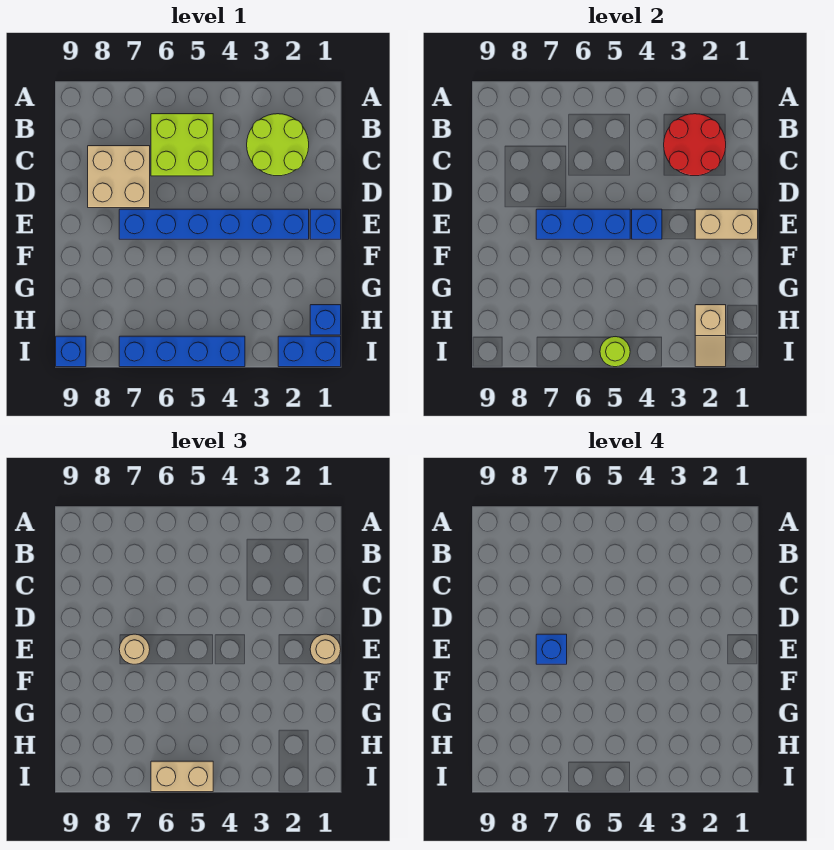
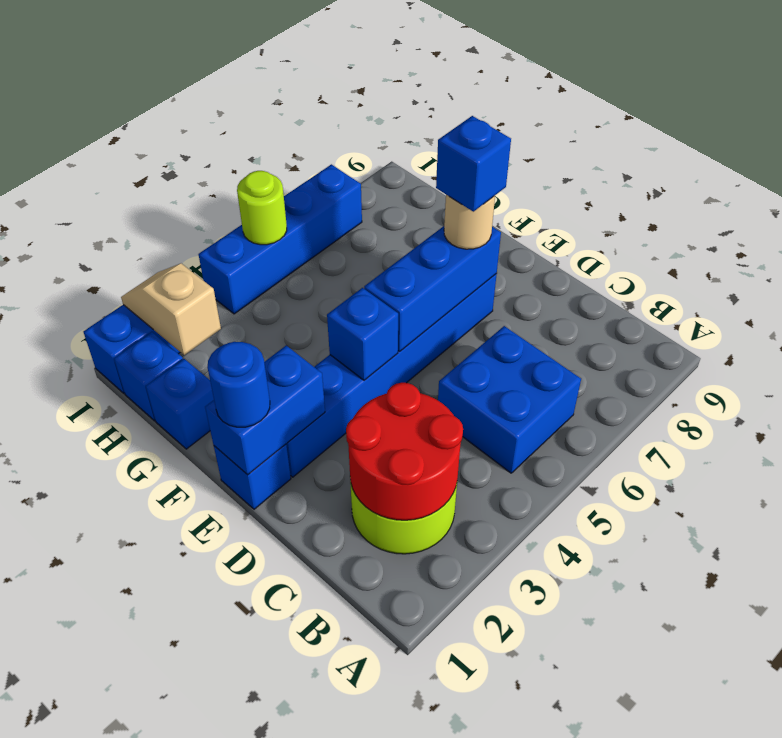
lime 2x2 brick [151,114,213,176] -> blue 2x2 brick [438,326,581,473]
tan 2x2 brick [88,146,150,208] -> none
tan 1x2 brick [695,209,758,239] -> blue 1x2 brick [205,346,325,475]
tan 1x1 round brick [310,634,341,664] -> blue 1x1 round brick [207,342,270,427]
tan 1x2 brick [151,761,213,792] -> none
blue 1x1 brick [56,336,86,367] -> blue 1x1 brick moved to [146,359,214,449]

